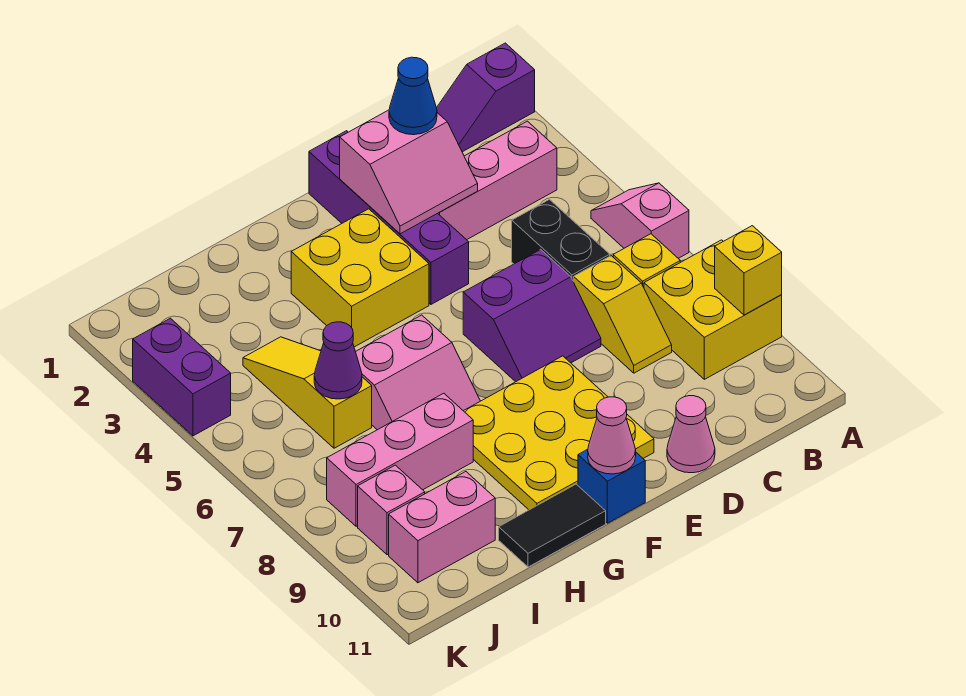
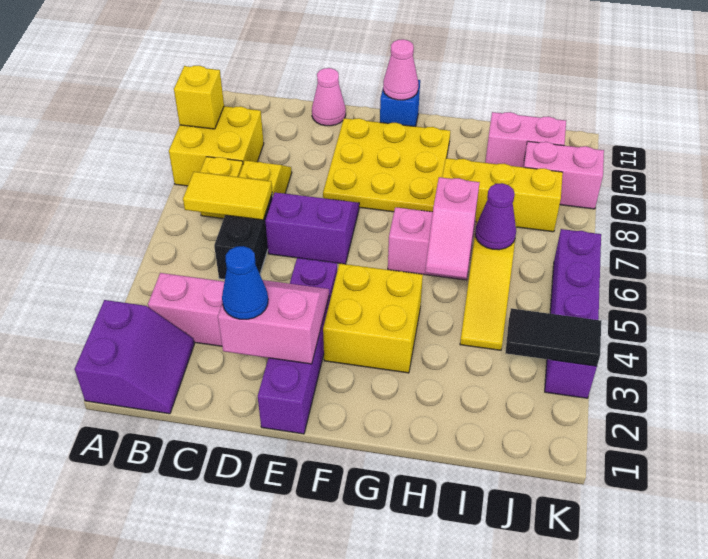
purple 1x2 slope [437,43,535,152] -> purple 2x2 slope [75,300,194,414]
pink 1x2 slope [591,183,689,258] -> pink 1x2 slope moved to [425,177,480,278]
none -> yellow 1x2 tile [183,172,272,220]
black 1x2 tile [499,484,606,567] -> black 1x2 tile moved to [506,308,601,366]
pink 1x3 brick [327,393,473,526] -> yellow 1x3 brick [442,158,563,232]
pink 1x1 brick [358,465,425,555] -> pink 1x2 brick [523,141,604,209]
purple 1x2 brick [133,318,231,436] -> purple 1x4 brick [545,229,601,398]

